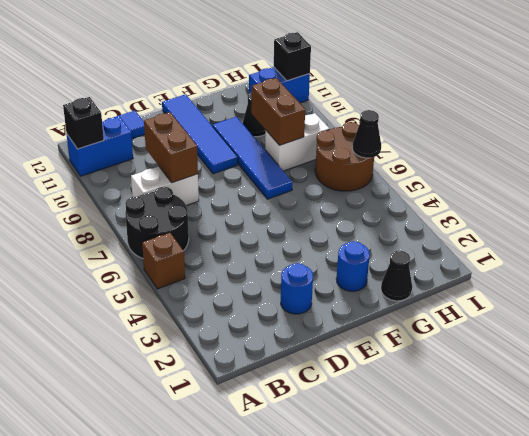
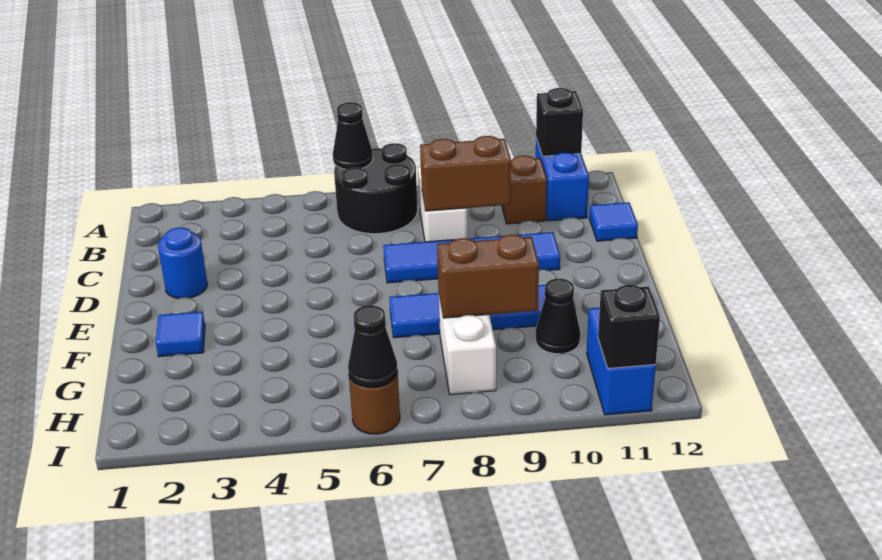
brown 1x1 brick [142,233,185,289] -> brown 1x1 brick moved to [502,156,547,224]
blue 1x4 tile [162,94,238,174] -> blue 1x4 tile moved to [383,232,560,283]
blue 1x1 round brick [336,241,370,291] -> blue 1x1 tile [156,311,205,357]
black 1x1 cone [381,251,412,301] -> black 1x1 cone moved to [333,102,373,170]
brown 2x2 round brick [315,122,374,191] -> brown 1x1 round brick [349,371,400,434]

